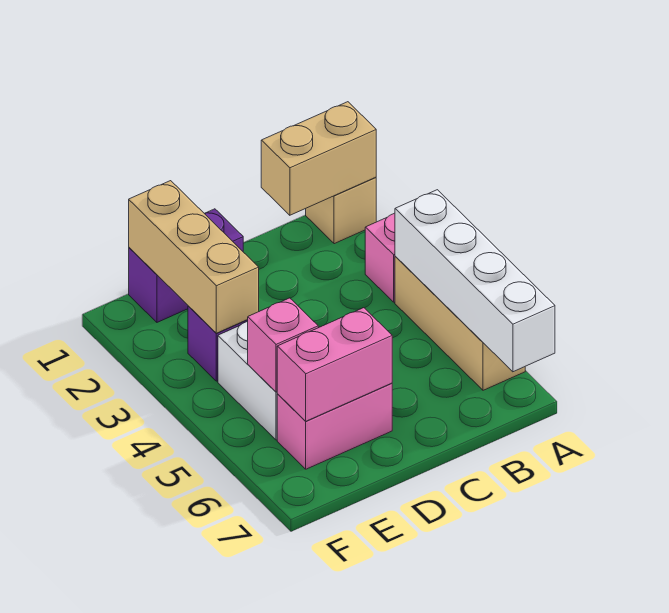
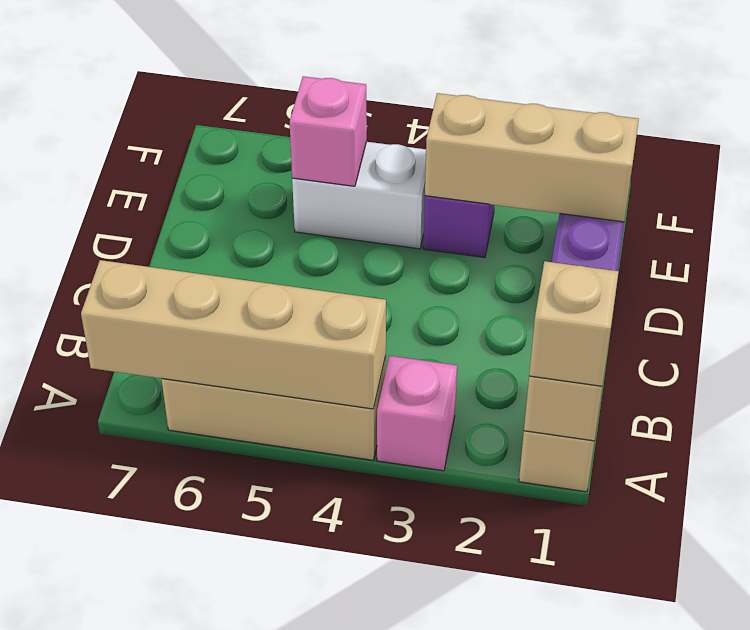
none -> tan 1x1 brick [529,261,618,386]
white 1x4 brick [395,190,555,372] -> tan 1x4 brick [81,260,386,409]
pink 1x2 brick [277,383,392,469] -> none
pink 1x2 brick [277,308,392,421] -> none

